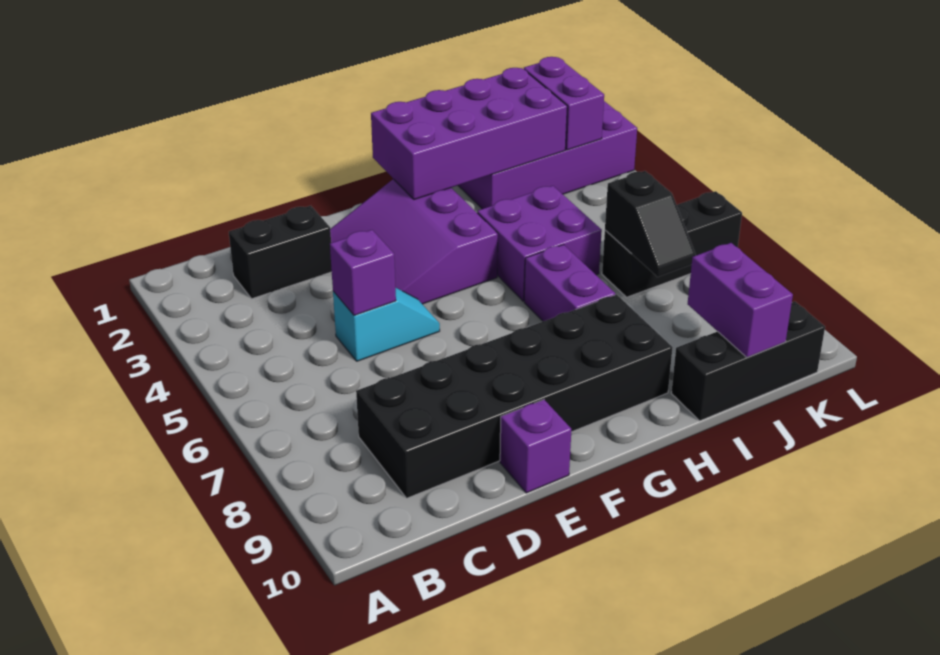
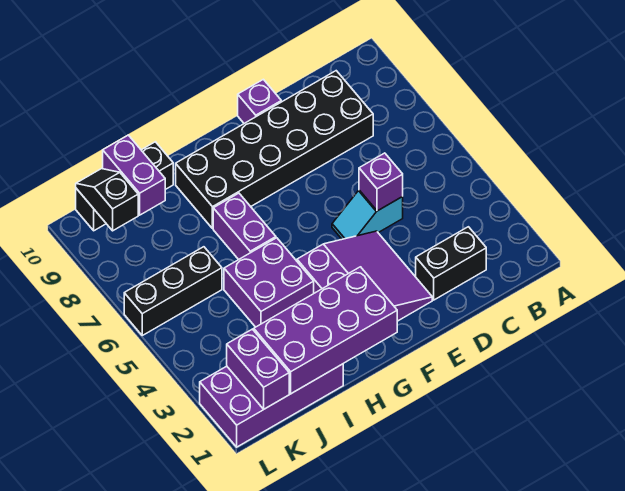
black 1x2 slope [605,171,696,277] -> black 1x2 slope moved to [76,169,138,231]

